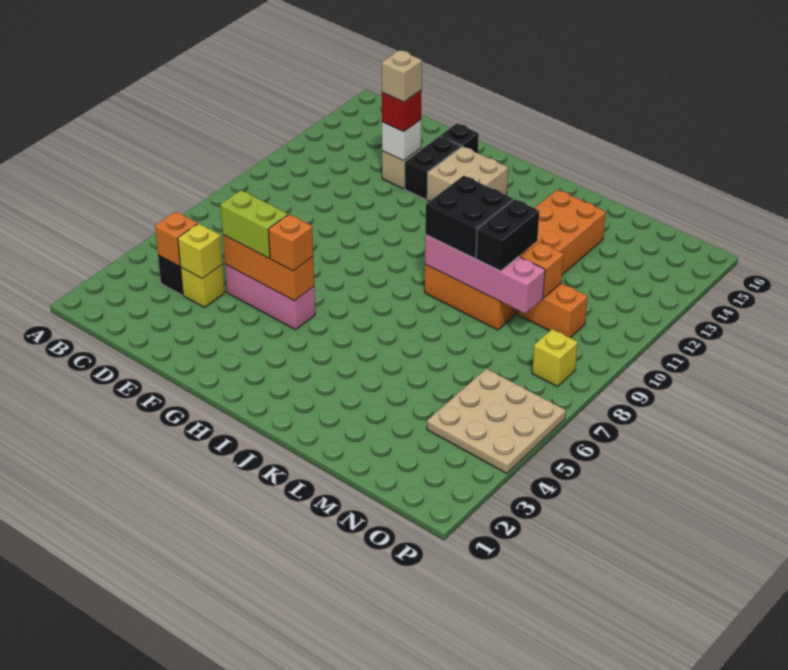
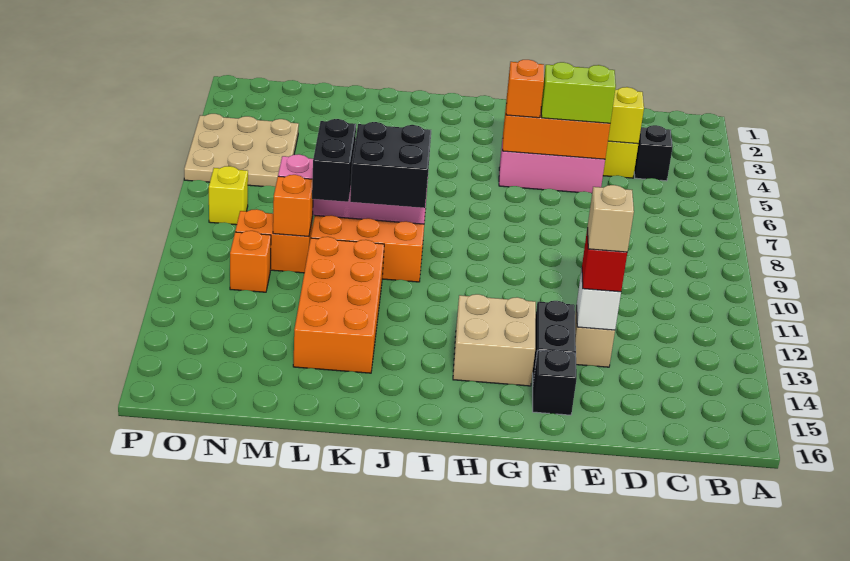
orange 1x1 brick [155,212,197,266] -> orange 1x1 brick moved to [230,231,271,292]

